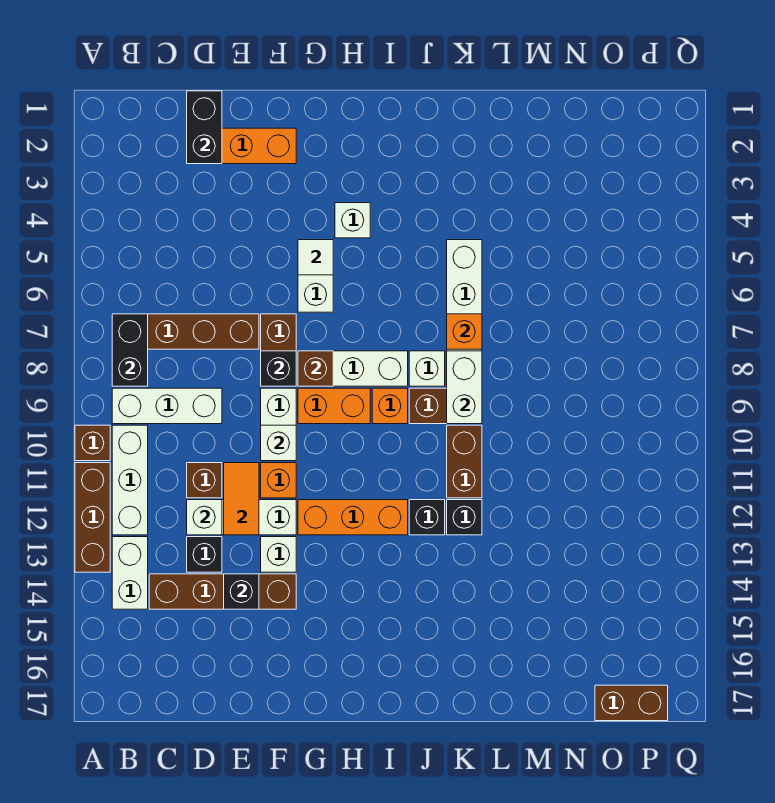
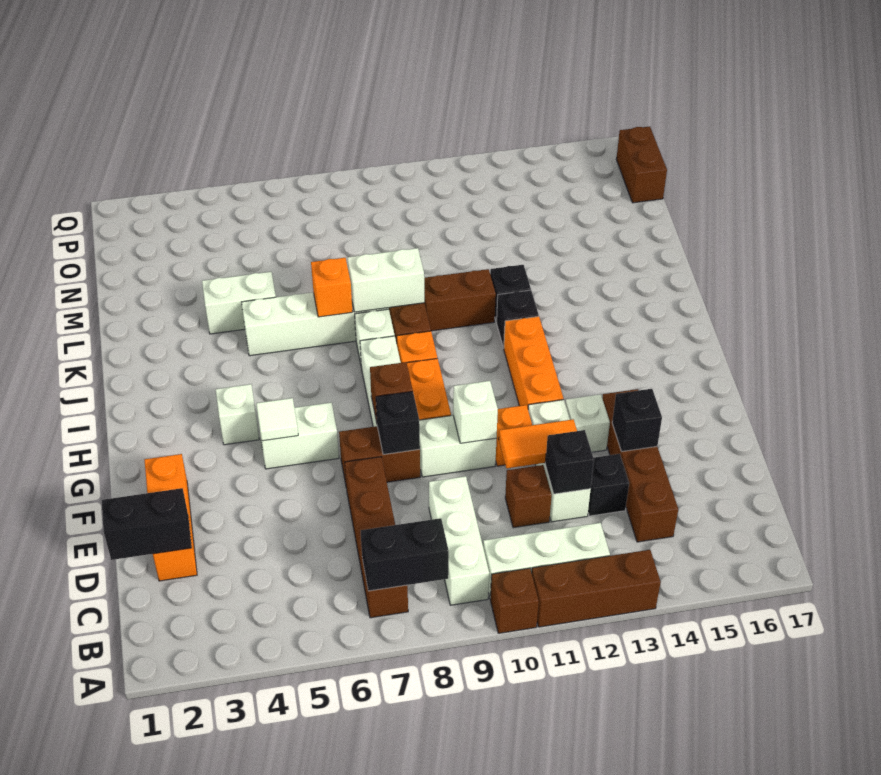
white 1x2 brick [112,537,148,609] -> white 1x2 brick moved to [202,272,276,334]
white 1x1 brick [187,500,222,535] -> black 1x1 brick [545,430,594,494]

